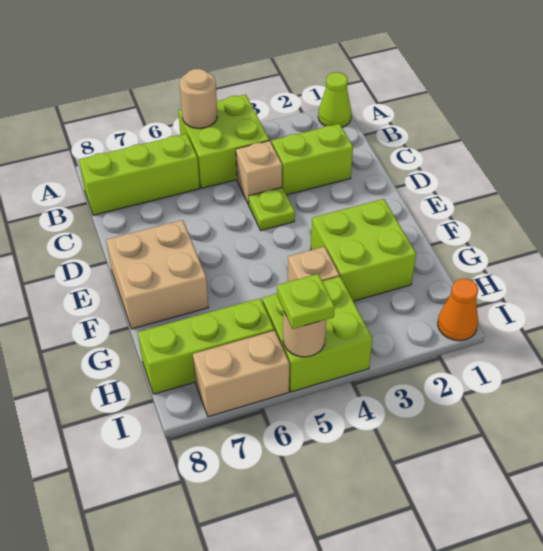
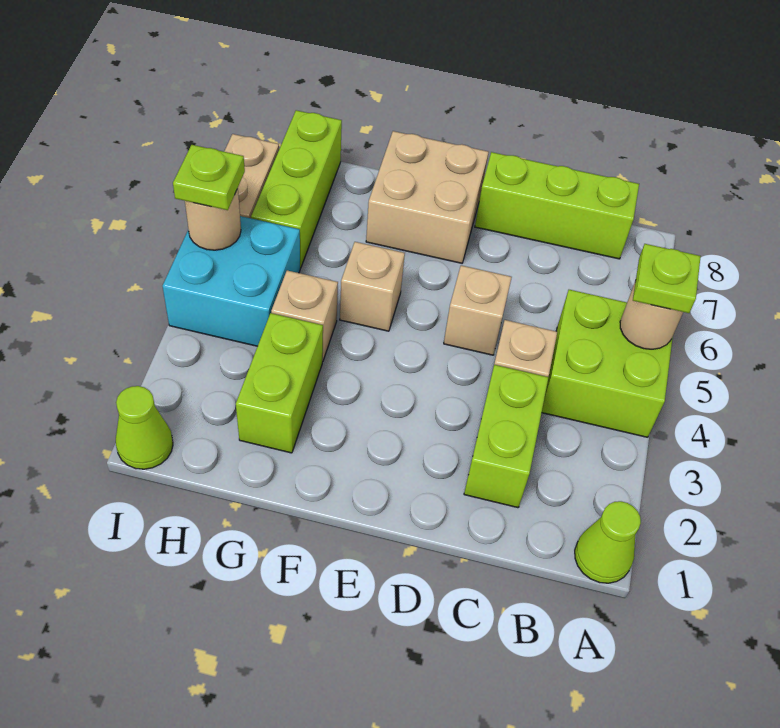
lime 1x3 brick [79,134,200,215] -> lime 1x3 brick turned to [475,152,639,259]
lime 1x1 plate [248,187,295,230] -> lime 1x1 plate moved to [633,244,701,313]
none -> tan 1x1 brick [444,265,512,355]
lime 2x2 brick [311,199,416,301] -> lime 1x2 brick [236,313,323,453]
none -> tan 1x1 brick [340,242,405,331]
lime 2x2 brick [263,276,373,392] -> cyan 2x2 brick [163,216,300,346]
orange 1x1 cone [438,279,478,341] -> lime 1x1 cone [116,386,173,469]

